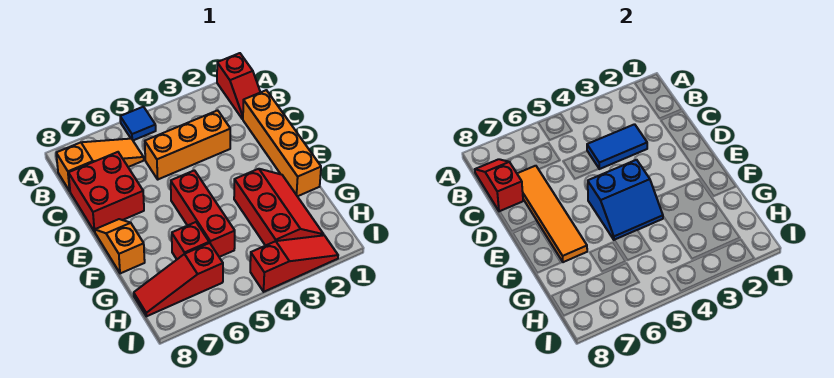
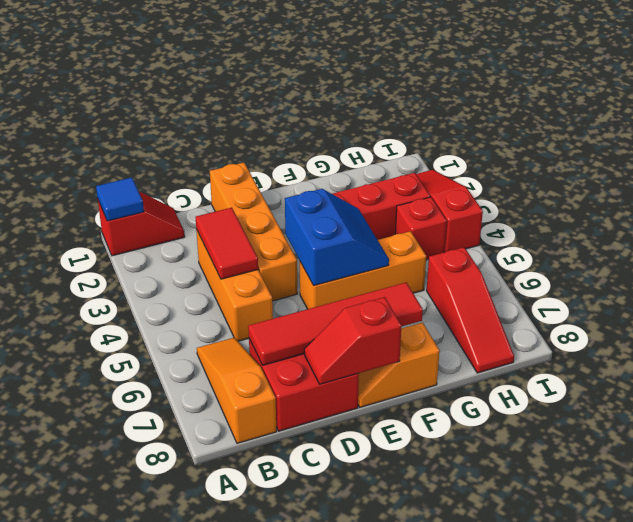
blue 1x1 tile [120,107,156,140] -> blue 1x1 tile moved to [96,178,144,221]
red 1x2 slope [475,159,523,212] -> red 1x2 slope moved to [304,297,402,384]
orange 1x4 brick [243,90,321,196] -> orange 1x4 brick turned to [210,163,297,301]
blue 1x2 tile [587,124,647,169] -> red 1x2 tile [195,208,258,279]
orange 1x4 tile [517,166,587,262] -> red 1x4 tile [248,283,423,365]
red 1x3 brick [171,170,235,257] -> orange 1x3 brick [300,231,426,309]
red 1x1 brick [172,222,209,259] -> red 1x1 brick moved to [395,197,447,260]

